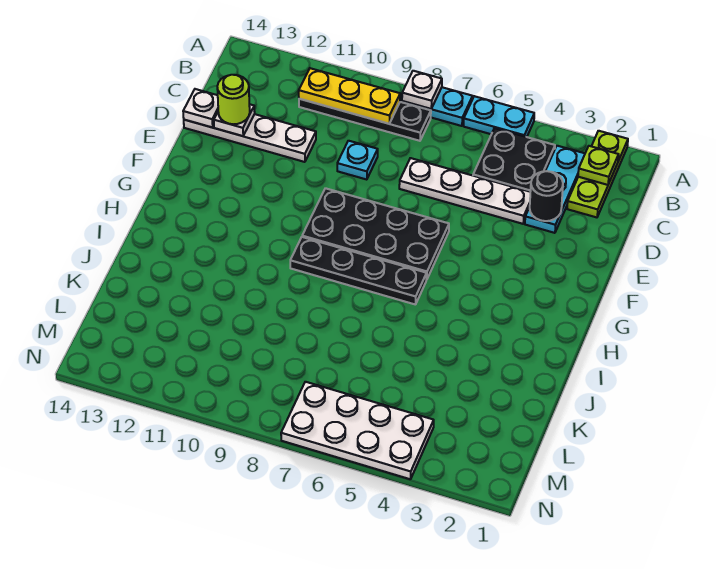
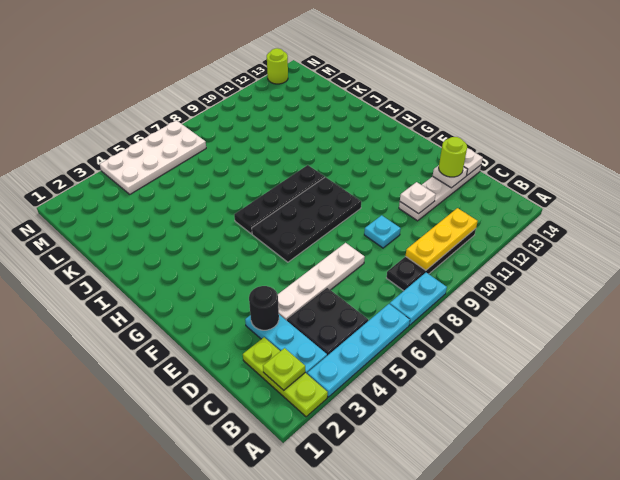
cyan 1x2 plate [464,96,534,137] -> cyan 1x4 plate [307,304,410,397]
white 1x1 plate [402,71,442,109] -> white 1x1 plate moved to [400,182,436,214]
none -> lime 1x1 round brick [267,48,288,84]

